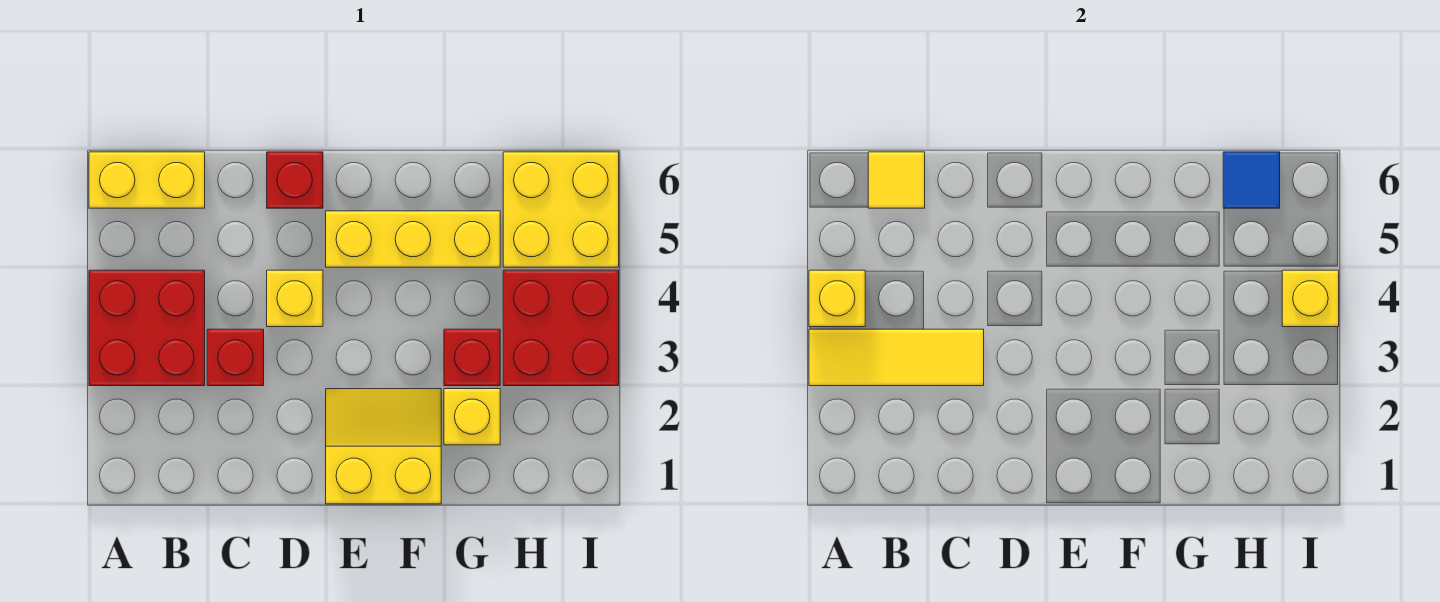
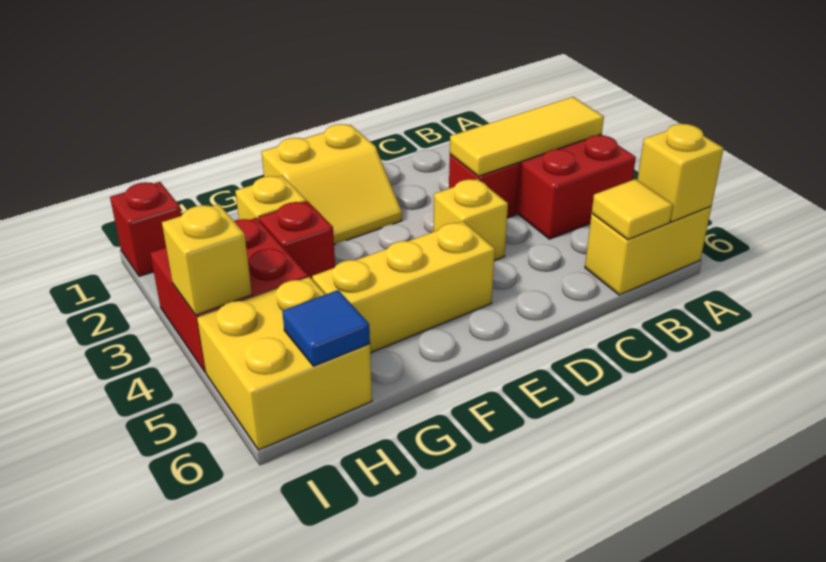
yellow 1x1 brick [809,270,865,327] -> yellow 1x1 brick moved to [637,124,724,222]
red 1x1 brick [267,152,323,208] -> red 1x1 brick moved to [110,182,181,276]

